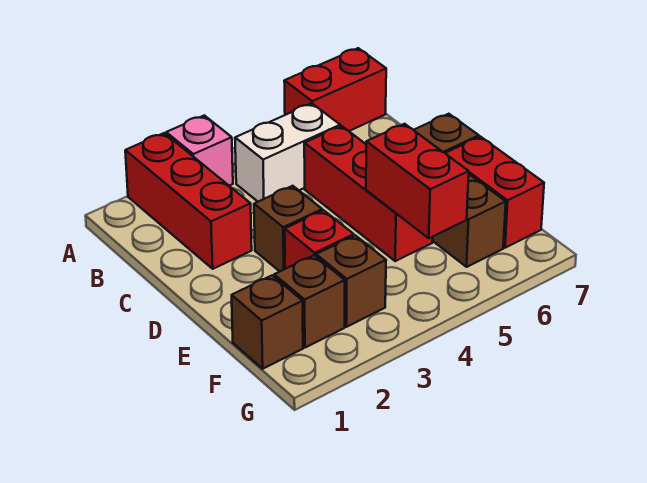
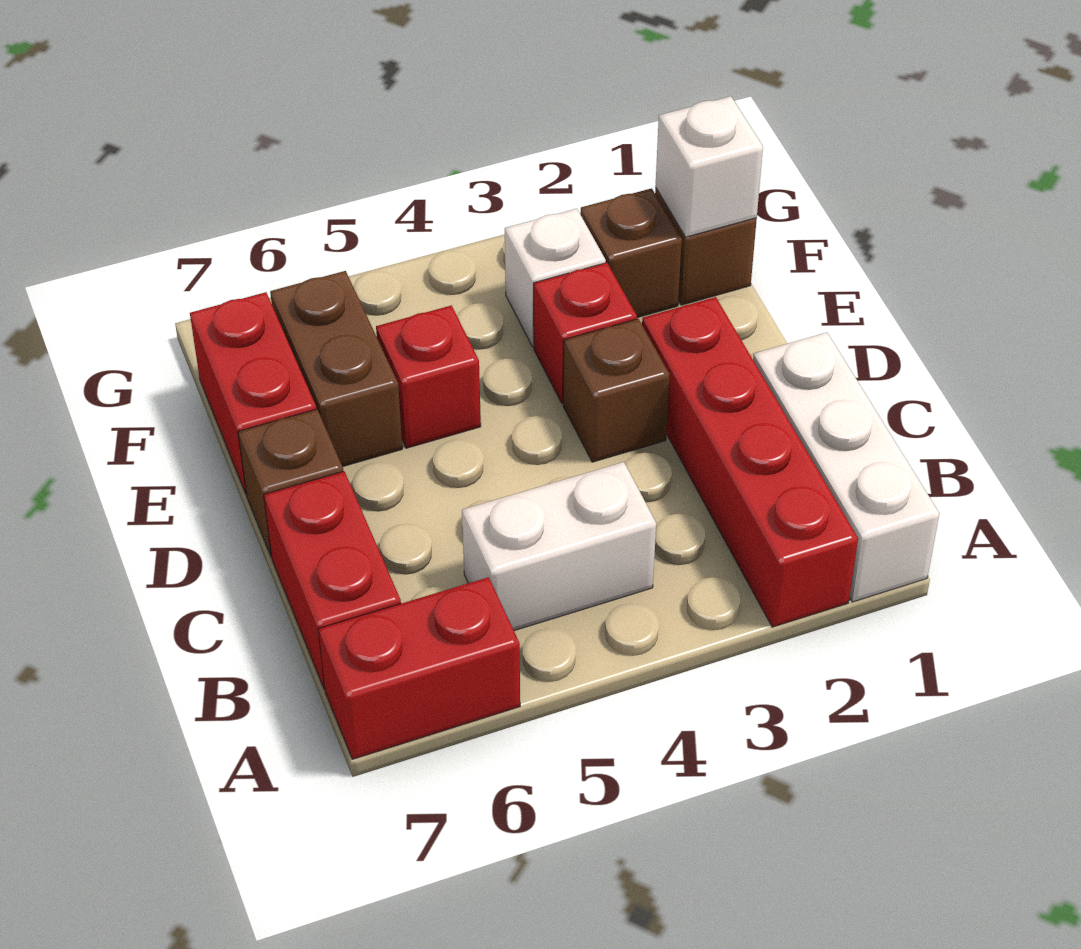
none -> white 1x3 brick [753,332,939,602]
red 1x3 brick [125,133,252,269] -> red 1x4 brick [642,297,858,627]
pink 1x1 brick [166,115,233,186] -> none
red 1x3 brick [304,126,433,261] -> red 1x1 brick [376,305,481,448]
red 1x2 brick [366,124,469,238] -> red 1x2 brick moved to [264,471,401,689]
none -> white 1x1 brick [655,96,763,237]
brown 1x1 brick [316,235,386,327] -> white 1x1 brick [505,209,606,347]

